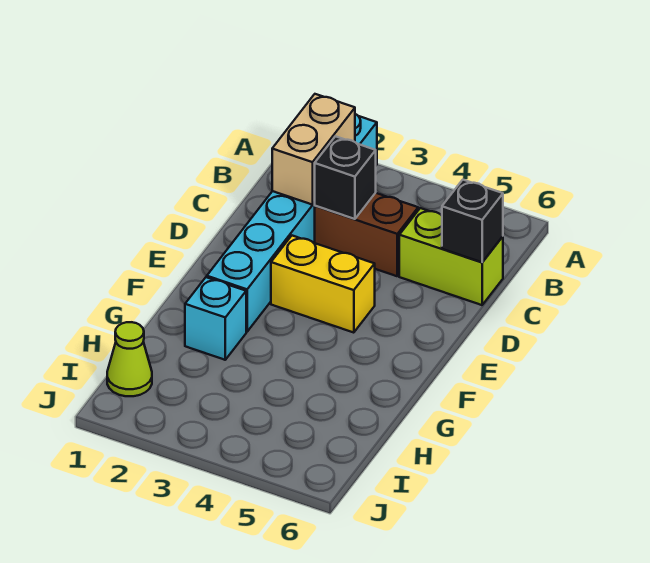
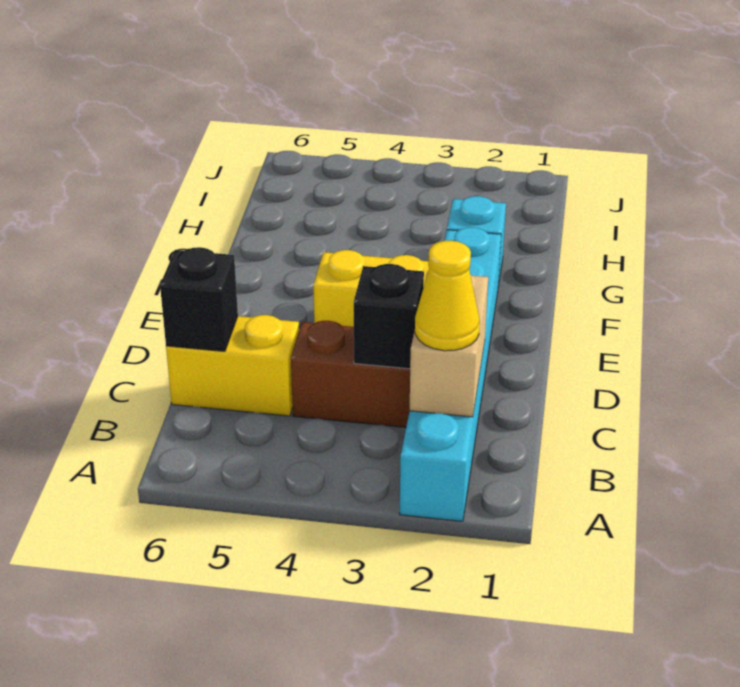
none -> yellow 1x1 cone [415,241,480,351]
lime 1x2 brick [399,208,503,305] -> yellow 1x2 brick [166,315,299,416]
lime 1x1 cone [107,322,152,396] -> none

